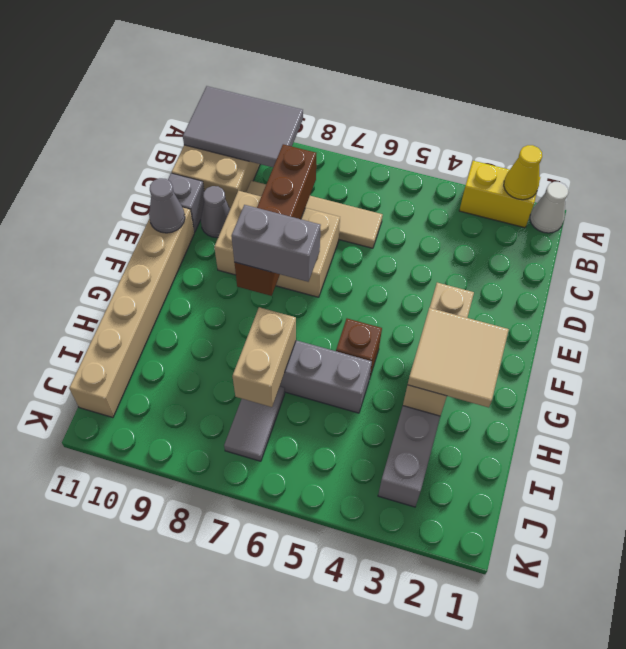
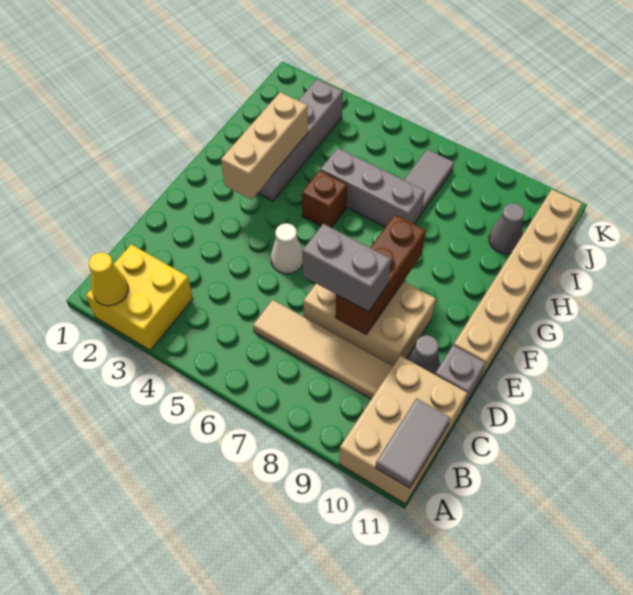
white 1x1 cone [530,182,568,233] -> white 1x1 cone moved to [271,223,303,274]
yellow 1x2 brick [459,161,540,228] -> yellow 2x2 brick [86,244,193,350]
grey 2x3 tile [183,86,303,167] -> grey 1x2 tile [375,399,451,488]
brown 1x4 brick [234,144,316,296] -> brown 1x3 brick [335,215,426,334]
grey 1x1 cone [149,178,185,233] -> grey 1x1 cone moved to [489,203,525,254]
grey 1x2 brick [231,205,321,282] -> grey 1x2 brick moved to [302,224,391,312]
tan 2x2 tile [408,308,509,407] -> none
tan 1x2 brick [232,307,296,407] -> none

